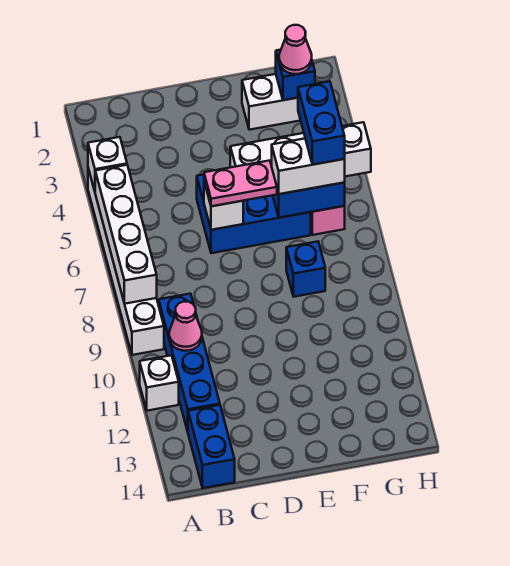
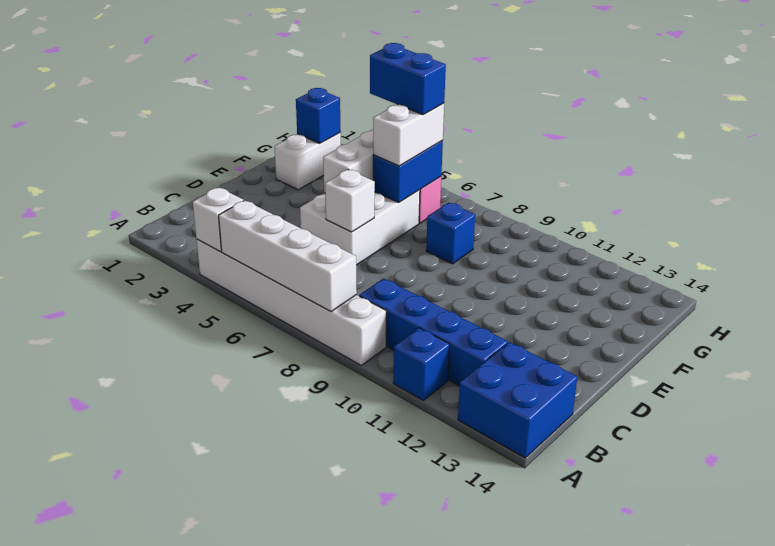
white 1x1 brick [140,355,179,411] -> blue 1x1 brick [393,328,450,401]
pink 1x1 cone [169,302,202,351] -> none
blue 1x2 brick [188,405,235,488] -> blue 2x2 brick [458,342,577,458]
blue 2x3 brick [197,175,311,253] -> white 2x3 brick [300,190,420,265]
pink 1x2 plate [204,161,277,206] -> none
pink 1x1 cone [279,25,312,74] -> none

